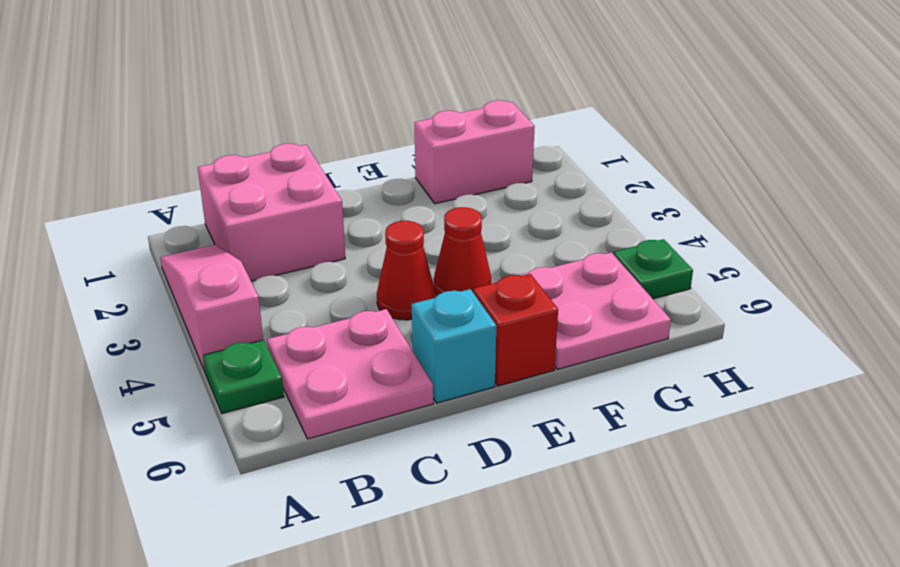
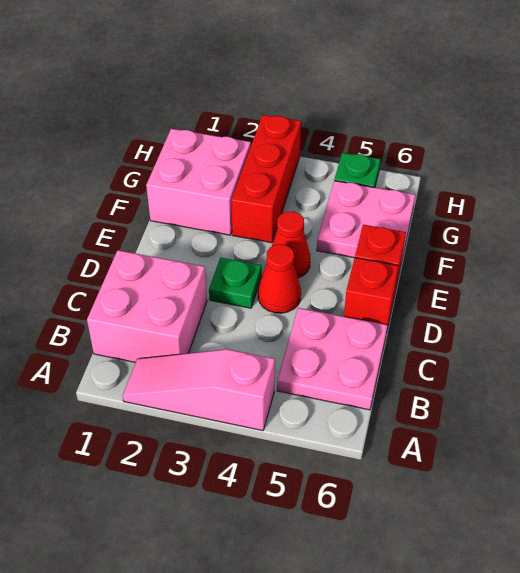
green 1x1 plate [203,340,284,414] -> green 1x1 plate moved to [209,258,262,308]
cyan 1x1 brick [412,289,496,403] -> red 1x1 brick [344,258,399,333]
pink 1x2 brick [414,100,535,204] -> pink 2x2 brick [146,129,251,235]
none -> red 1x3 brick [231,115,301,243]

